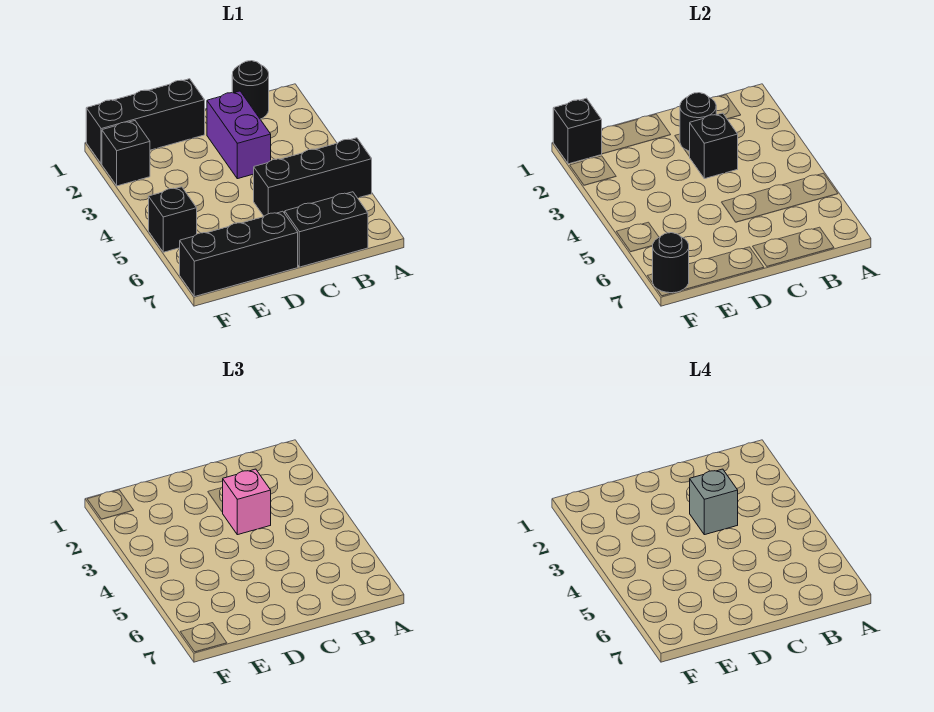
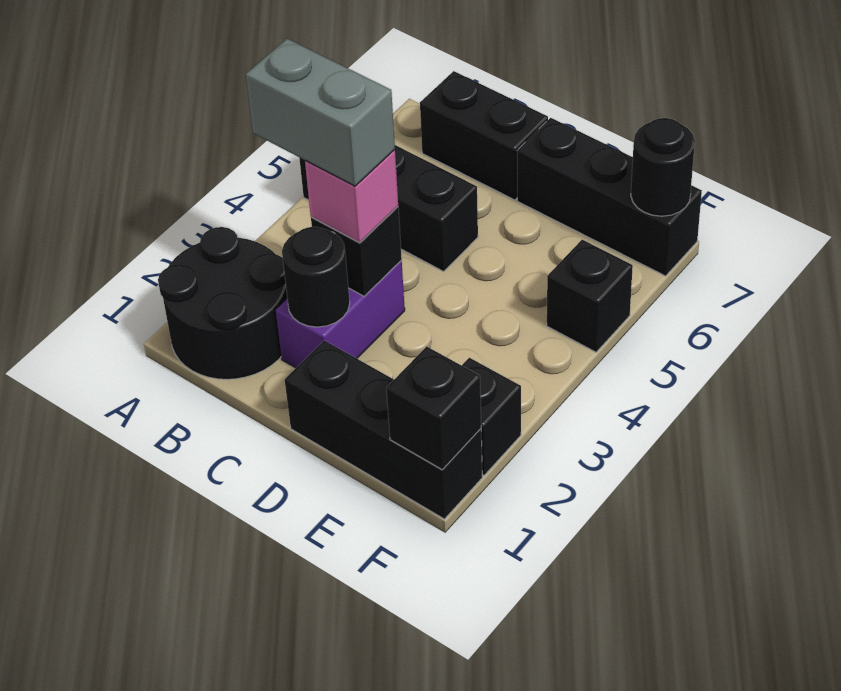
black 1x1 round brick [232,61,269,119] -> black 2x2 round brick [158,227,287,379]
grey 1x1 brick [690,469,738,535] -> grey 1x2 brick [246,39,395,186]

